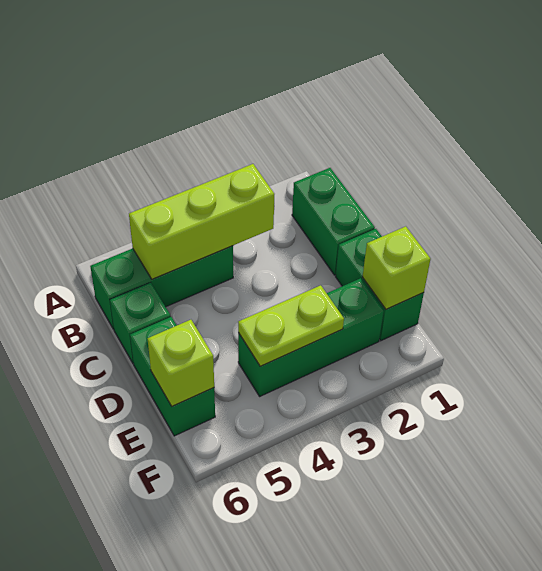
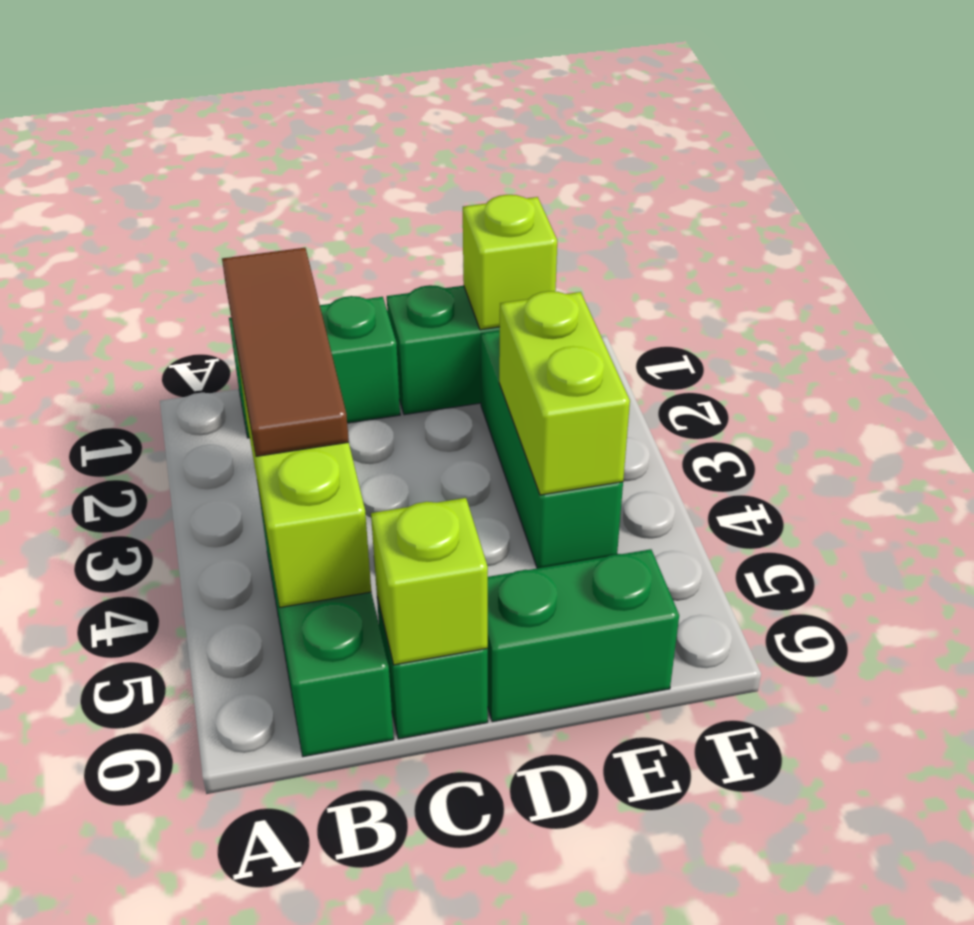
none -> brown 1x3 tile [222,248,349,456]
lime 1x2 plate [238,285,344,366] -> lime 1x2 brick [499,291,630,495]
lime 1x1 brick [148,320,214,406] -> lime 1x1 brick moved to [371,498,488,665]

